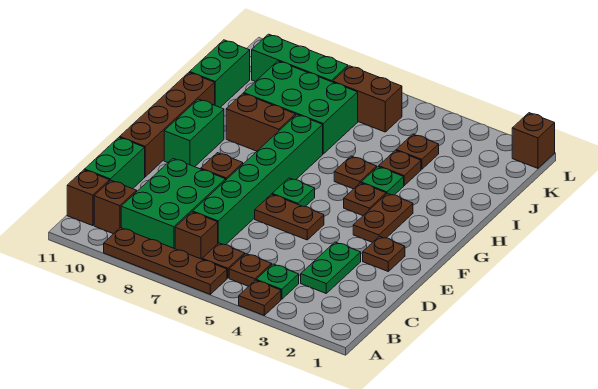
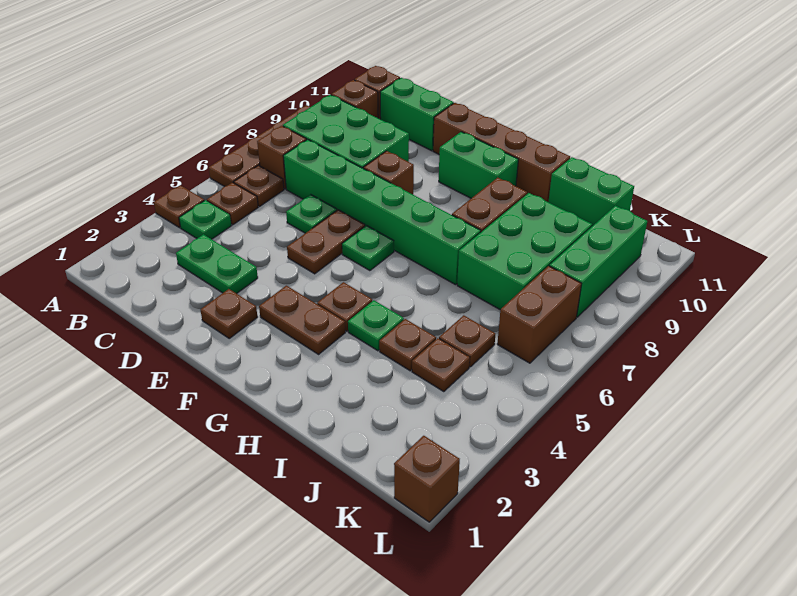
none -> green 1x1 plate [286,195,337,233]
brown 1x1 plate [334,156,377,189] -> brown 1x1 plate moved to [439,315,495,367]

